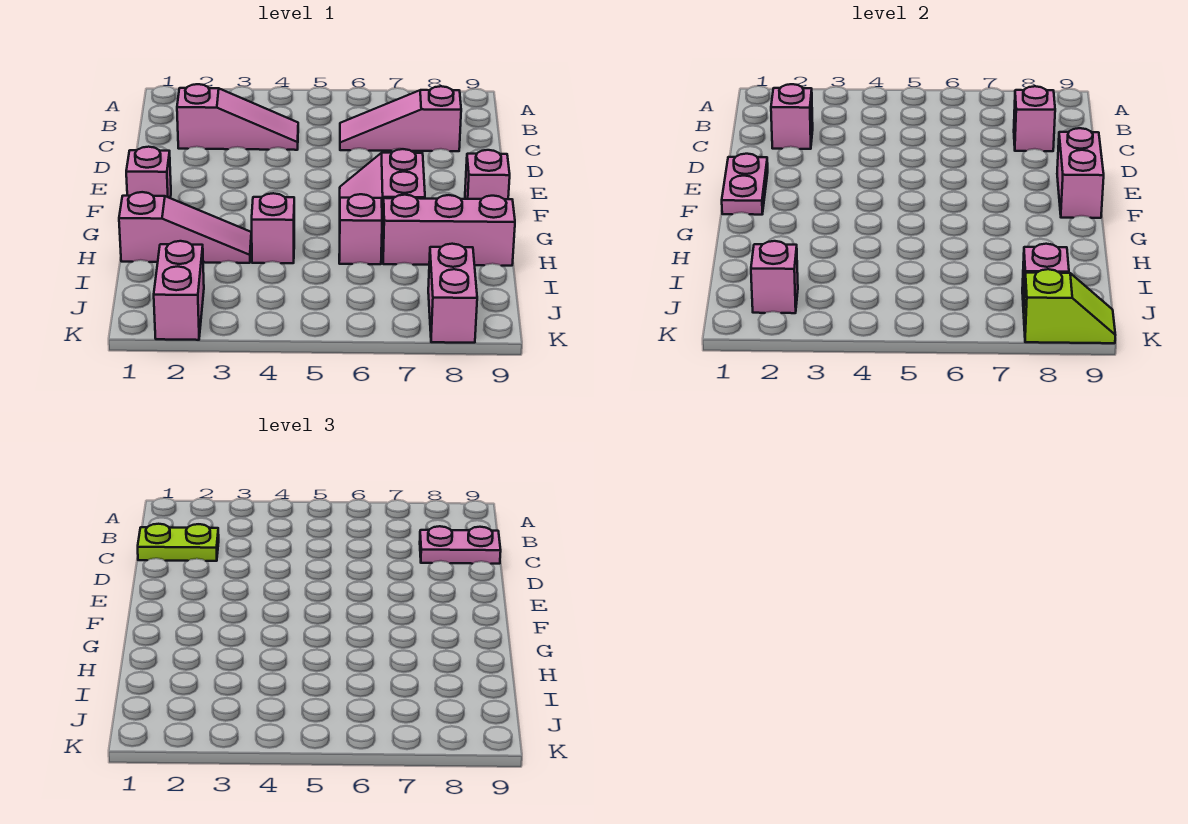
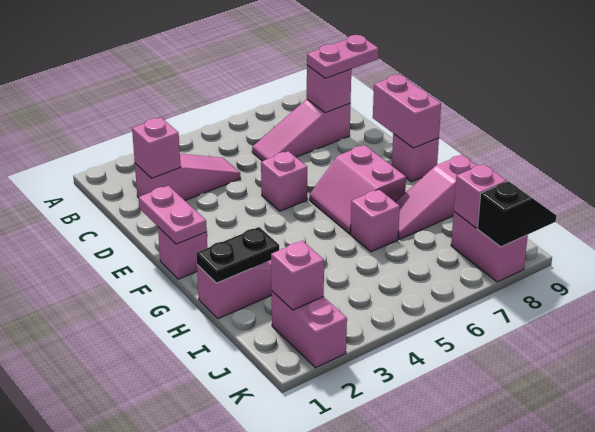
lime 1x2 plate [138,524,219,561] -> none
none -> black 1x2 plate [196,227,279,283]
pink 1x1 brick [252,193,294,263] -> pink 1x1 brick moved to [261,151,307,211]
pink 1x3 brick [383,195,515,266] -> pink 1x3 slope [396,155,477,239]
lime 1x2 slope [1024,269,1115,343] -> black 1x2 slope [478,181,556,247]

